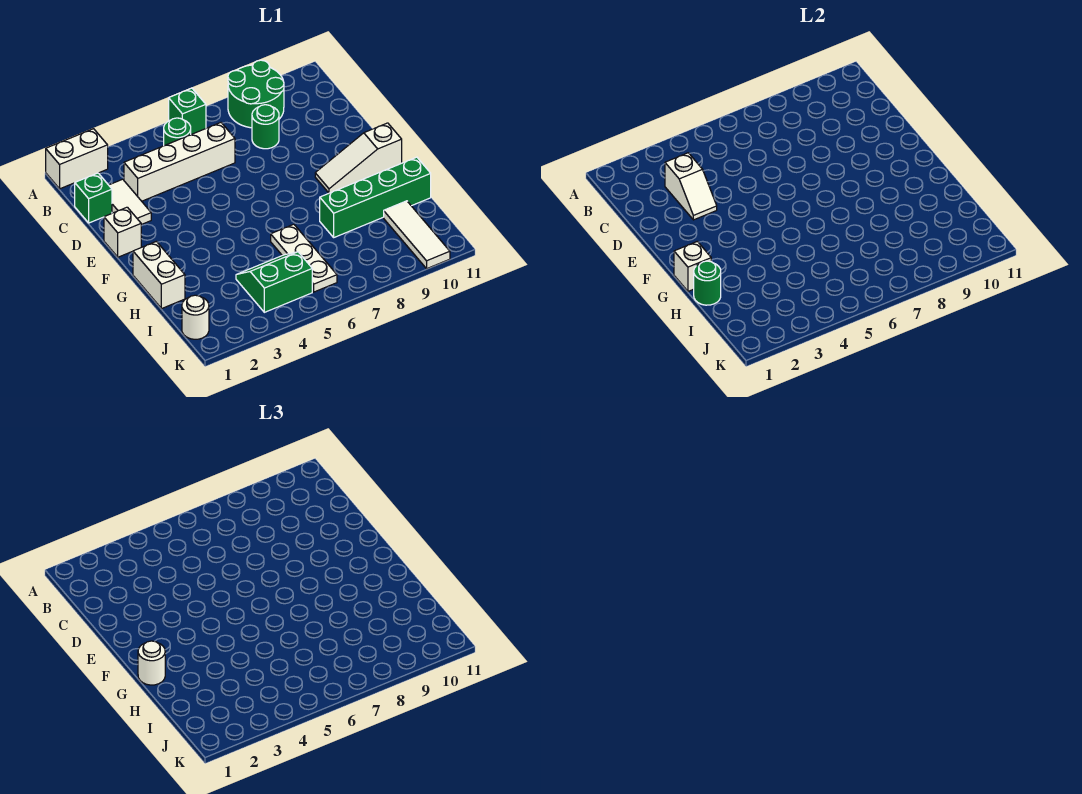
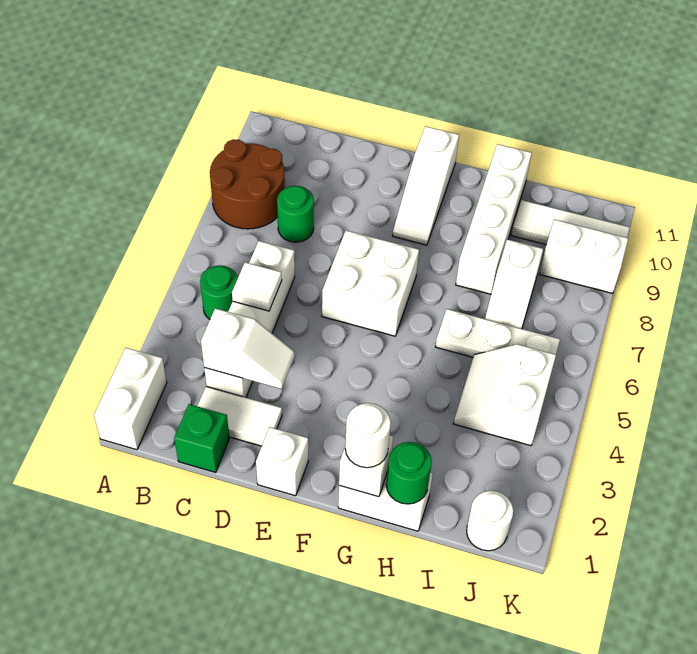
green 1x1 brick [169,88,206,134] -> none
green 2x2 round brick [228,60,284,128] -> brown 2x2 round brick [210,139,285,229]
none -> white 1x1 tile [232,262,282,311]
none -> white 2x2 brick [322,230,419,336]
green 1x4 brick [320,157,431,237] -> white 1x4 brick [456,144,532,294]
green 2x2 slope [236,252,312,312] -> white 2x2 slope [454,344,556,446]
none -> white 1x2 slope [485,239,543,329]
none -> white 1x2 brick [540,219,628,294]

